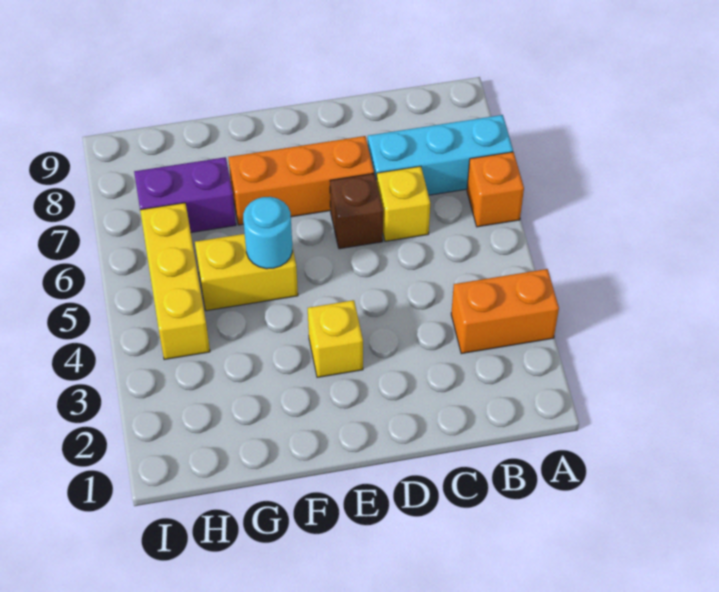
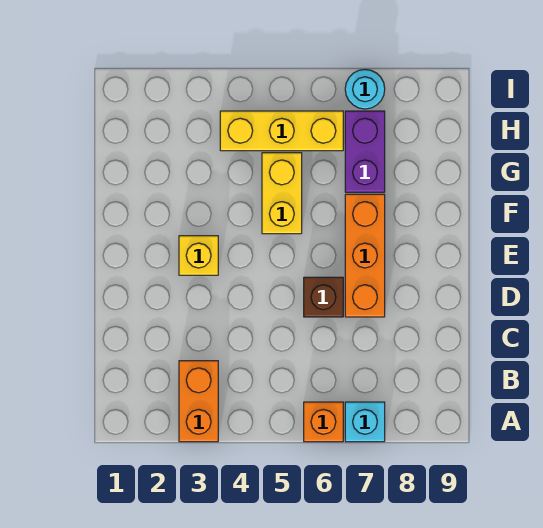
cyan 1x3 brick [368,115,513,195] -> cyan 1x1 brick [345,402,385,442]
yellow 1x1 brick [377,166,430,241] -> none
cyan 1x1 round brick [243,197,292,269] -> cyan 1x1 round brick moved to [345,70,385,109]

